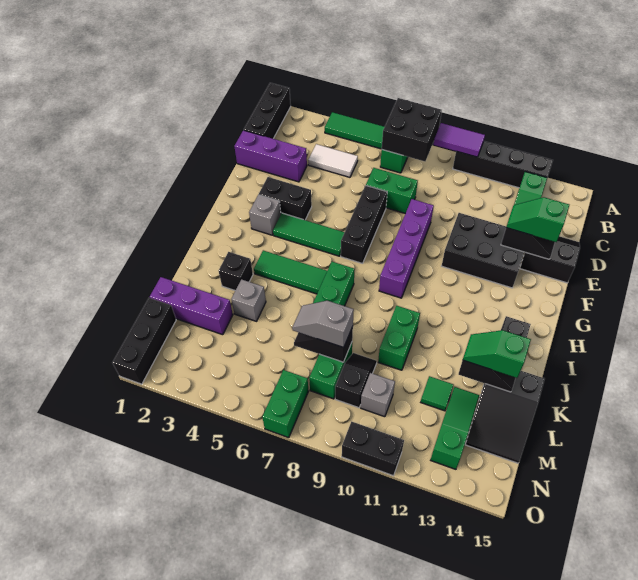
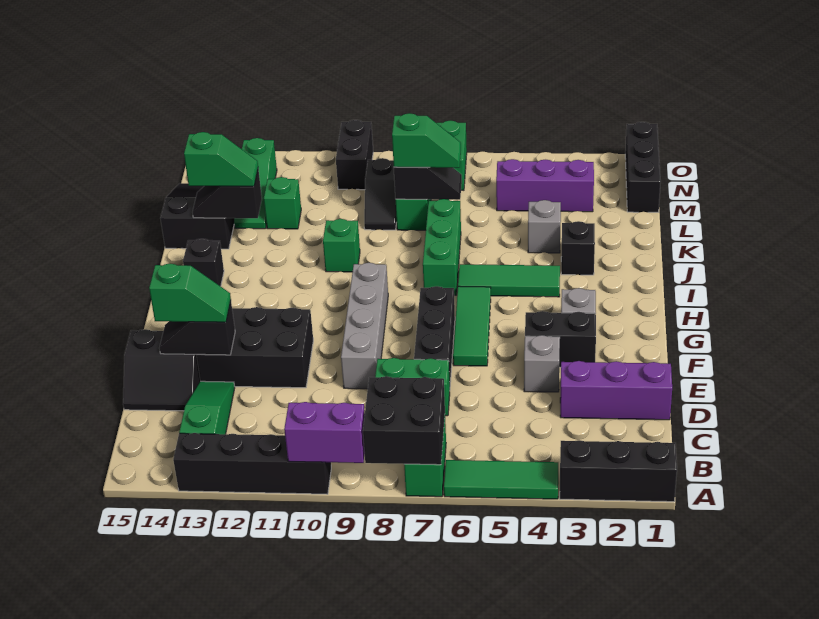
black 1x3 brick [244,83,291,139] -> black 1x3 brick turned to [560,440,677,502]
purple 1x2 tile [434,123,485,157] -> purple 1x2 brick [284,402,365,463]
white 1x2 tile [308,144,358,177] -> none
purple 1x4 brick [379,199,434,298] -> grey 1x4 brick [341,263,388,389]
green 1x3 tile [273,213,345,256] -> green 1x3 tile turned to [453,286,491,366]
green 1x2 brick [378,306,420,370] -> green 1x1 brick [323,219,360,272]
purple 1x3 brick [150,277,233,335] -> purple 1x3 brick moved to [496,159,594,212]
grey 1x2 slope [292,301,354,347] -> green 1x2 slope [392,113,461,168]
green 1x1 tile [421,376,453,411] -> green 1x1 brick [264,177,301,229]
grey 1x1 brick [361,373,395,417] -> grey 1x1 brick moved to [524,335,560,392]
black 1x2 brick [342,422,404,476] -> black 1x2 brick turned to [336,120,373,190]

